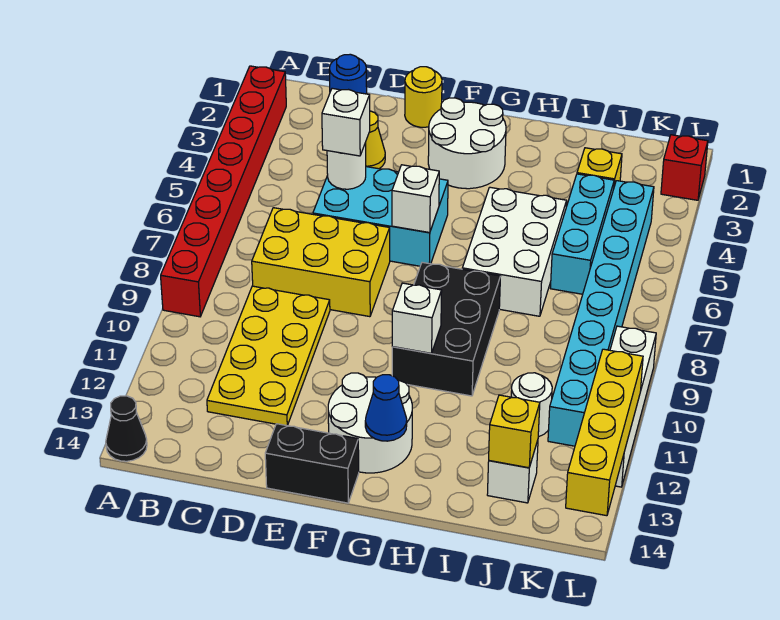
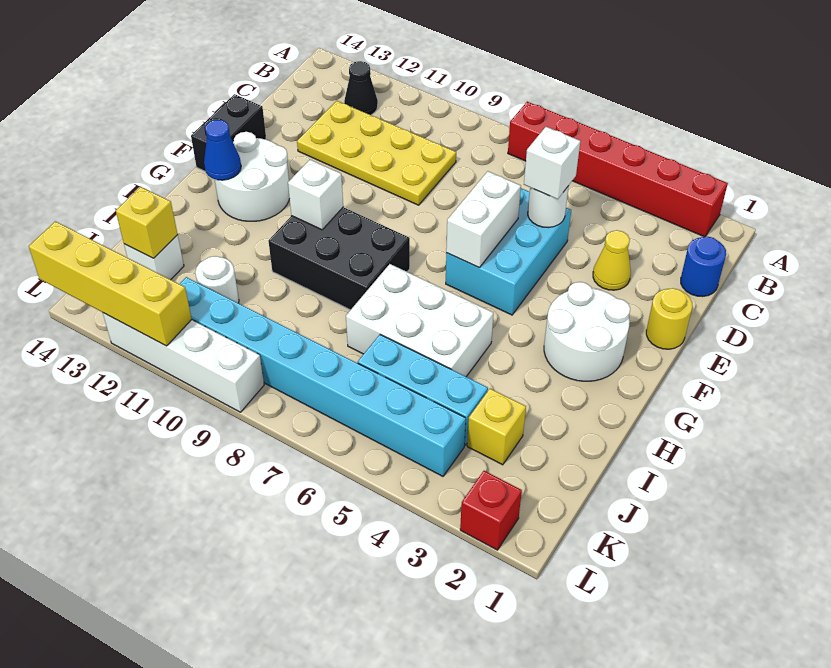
red 1x8 brick [161,66,286,317] -> red 1x6 brick [508,102,728,237]
black 1x1 cone [106,396,147,461] -> black 1x1 cone moved to [344,61,378,115]
yellow 2x3 brick [252,208,390,317] -> none
white 1x1 brick [392,165,439,233] -> white 1x2 brick [446,171,521,268]

